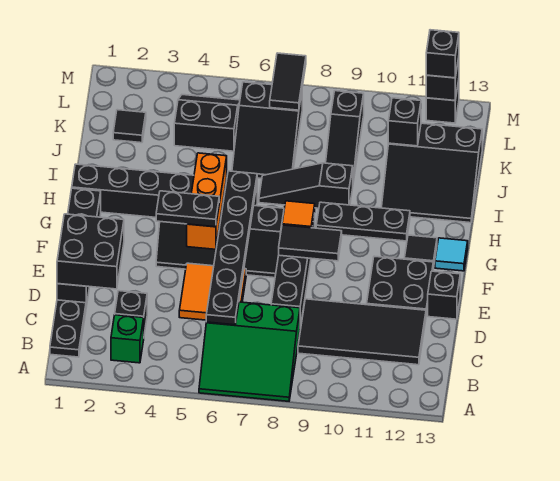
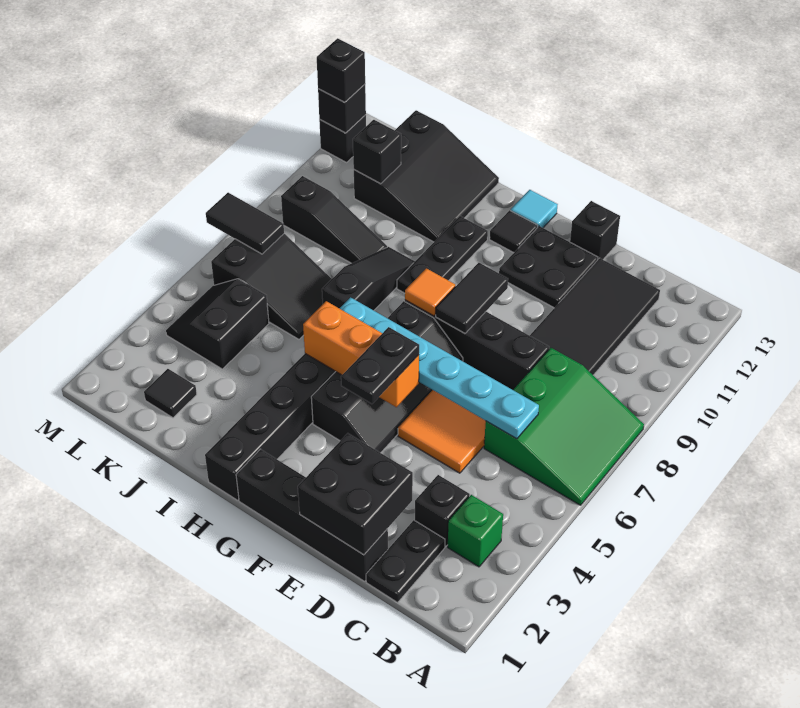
black 1x2 plate [50,300,86,357] -> black 1x2 plate turned to [366,520,445,602]
black 1x6 plate [206,171,257,325] -> cyan 1x6 plate [339,297,539,439]
black 1x3 slope [259,163,353,208] -> black 1x3 slope turned to [322,247,415,310]

